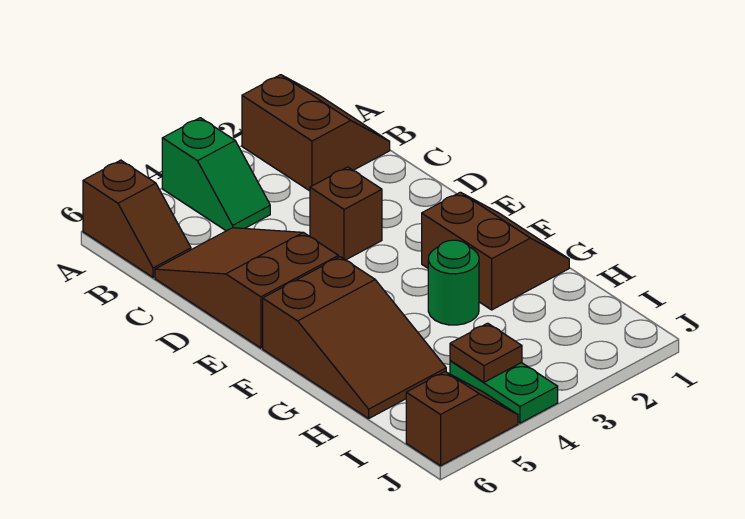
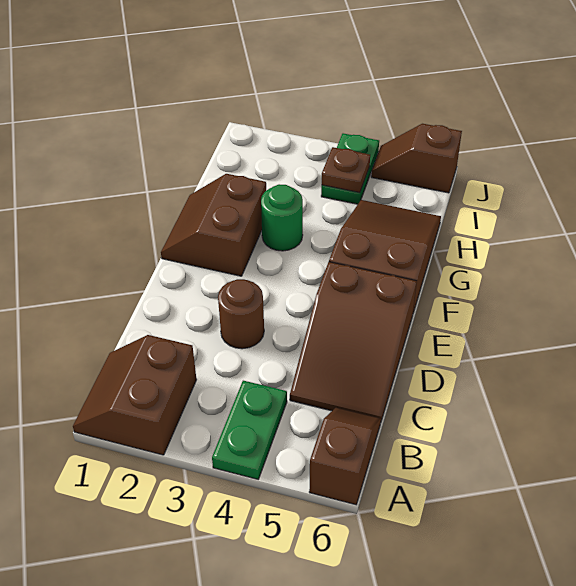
green 1x2 slope [162,118,270,231] -> green 1x2 plate [212,381,287,479]
brown 1x1 brick [310,167,382,260] -> brown 1x1 round brick [218,279,264,349]

